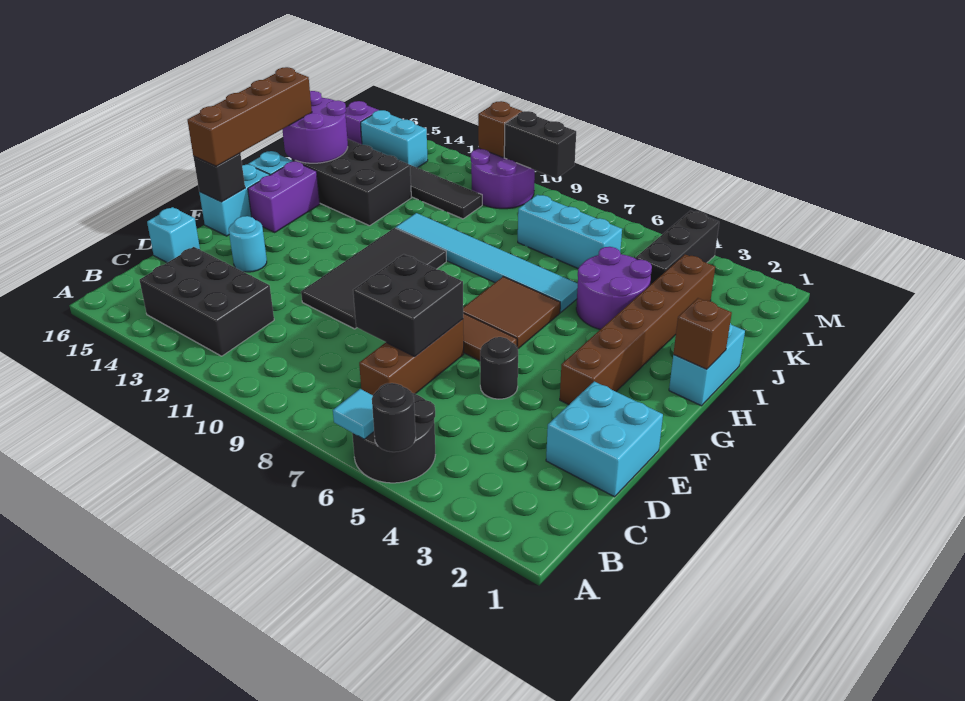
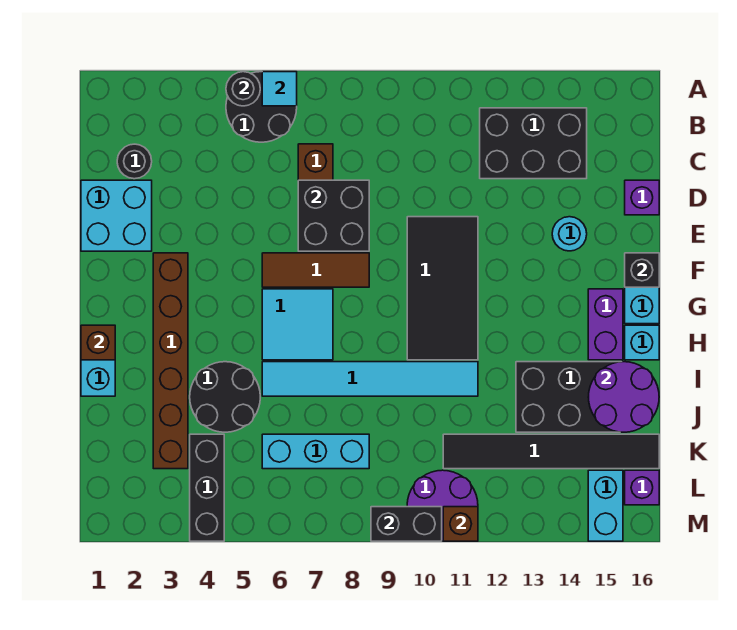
cyan 1x1 brick [147,207,200,263] -> purple 1x1 brick [625,180,659,215]
black 1x1 round brick [480,337,518,399] -> black 1x1 round brick moved to [117,144,152,179]
brown 1x4 brick [187,67,312,166] -> none
brown 2x2 tile [463,277,560,349] -> cyan 2x2 tile [262,289,333,360]
purple 2x2 round brick [576,247,652,329] -> black 2x2 round brick [190,362,260,432]
cyan 1x2 brick [361,110,428,168] -> cyan 1x2 brick turned to [588,470,623,541]

